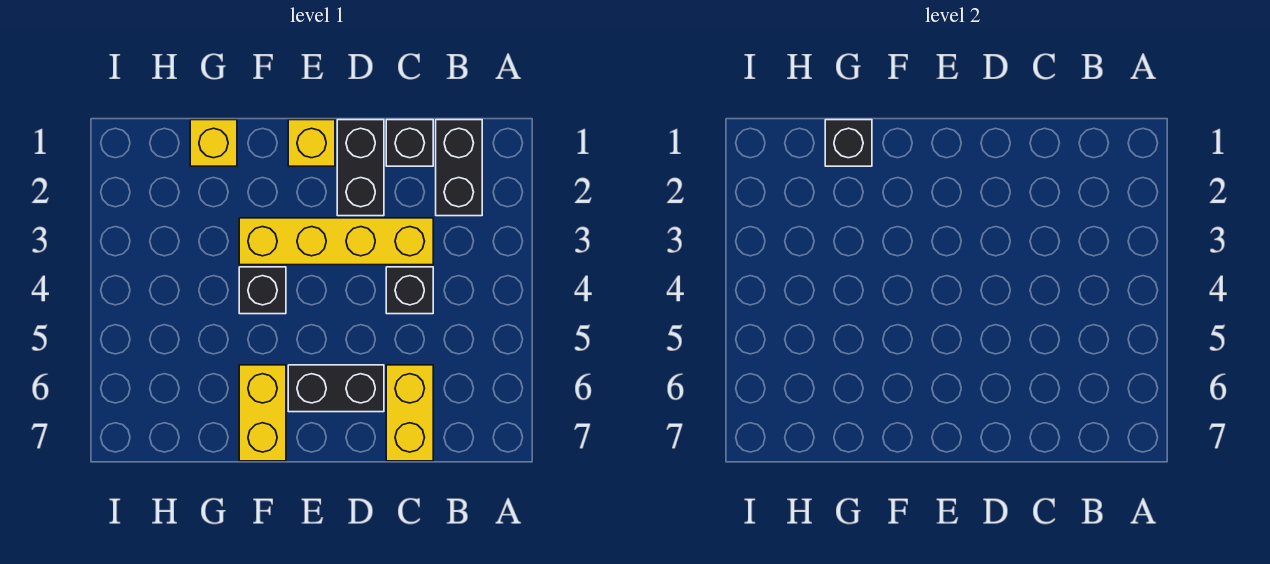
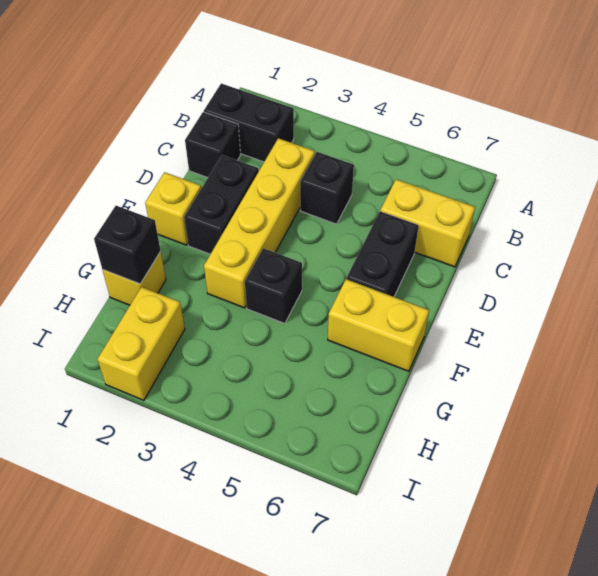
black 1x2 brick [337,120,384,216] -> black 1x2 brick turned to [184,155,259,254]
none -> yellow 1x2 brick [98,287,185,400]

